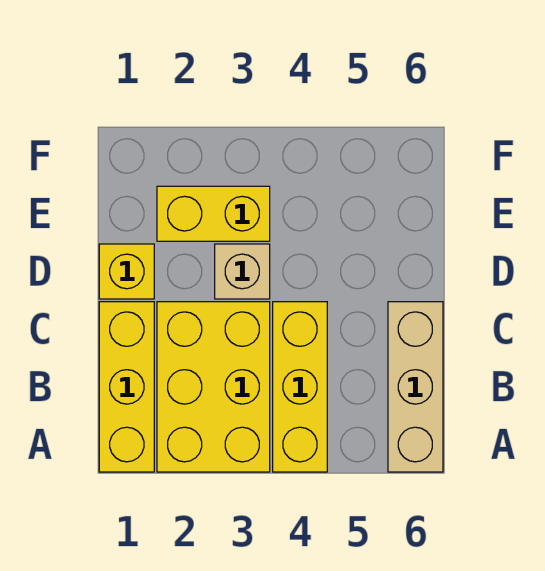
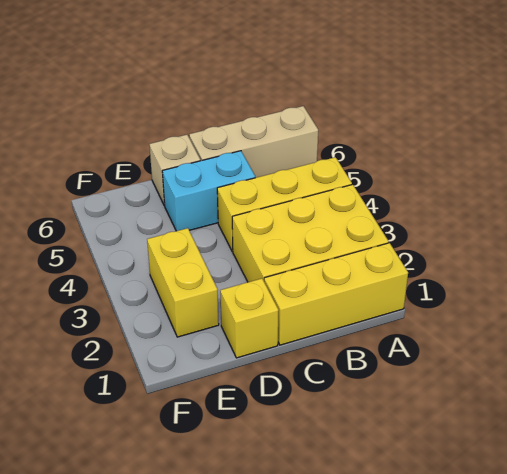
none -> cyan 1x2 brick [162,151,255,231]
tan 1x1 brick [215,244,270,299] -> tan 1x1 brick moved to [149,135,200,206]

